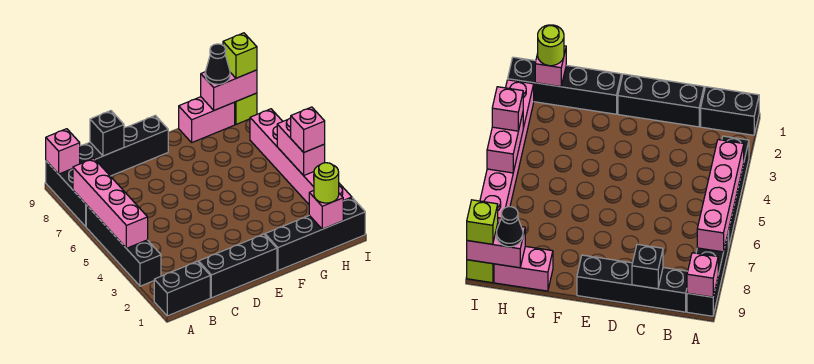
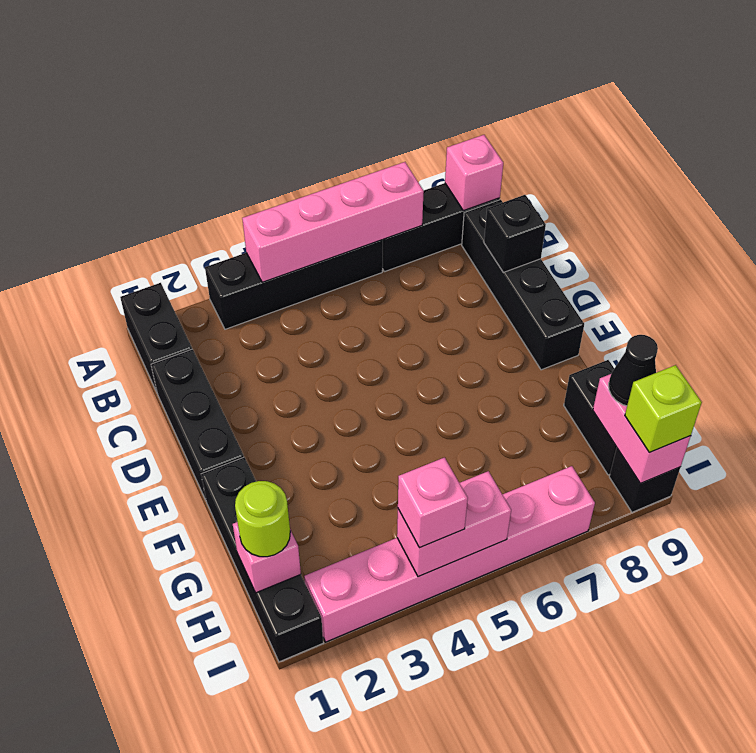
pink 1x2 brick [179,97,235,142] -> black 1x2 brick [564,360,617,475]
lime 1x1 brick [235,93,257,124] -> black 1x1 brick [609,448,680,512]

